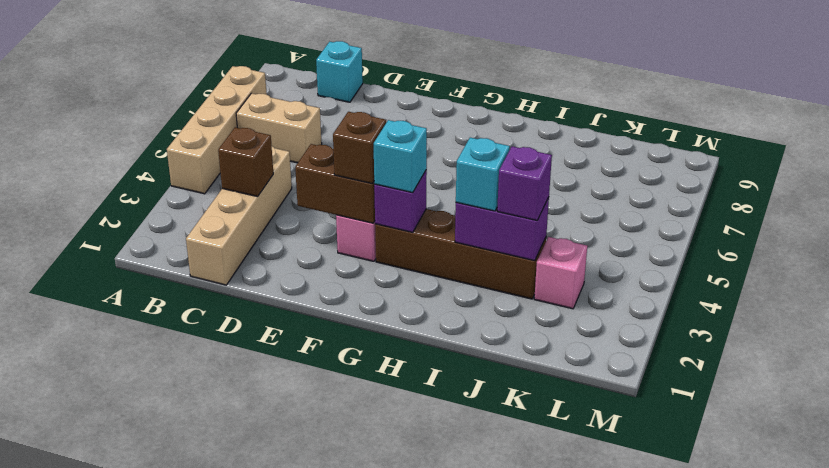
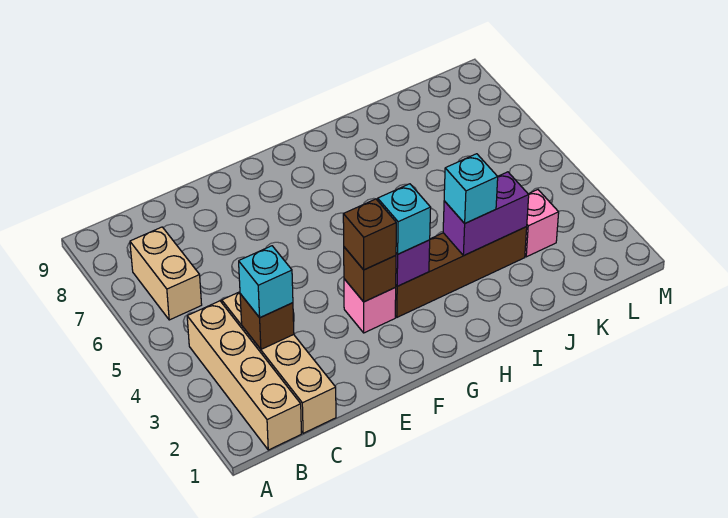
tan 1x4 brick [167,66,267,194] -> tan 1x4 brick moved to [187,301,301,450]
tan 1x2 brick [236,93,322,163] -> tan 1x2 brick turned to [130,227,202,320]
cyan 1x1 brick [316,41,363,102] -> cyan 1x1 brick moved to [239,246,293,318]
brown 1x2 brick [295,144,375,223] -> brown 1x1 brick [344,247,396,302]
purple 1x1 brick [497,146,552,220] -> none

